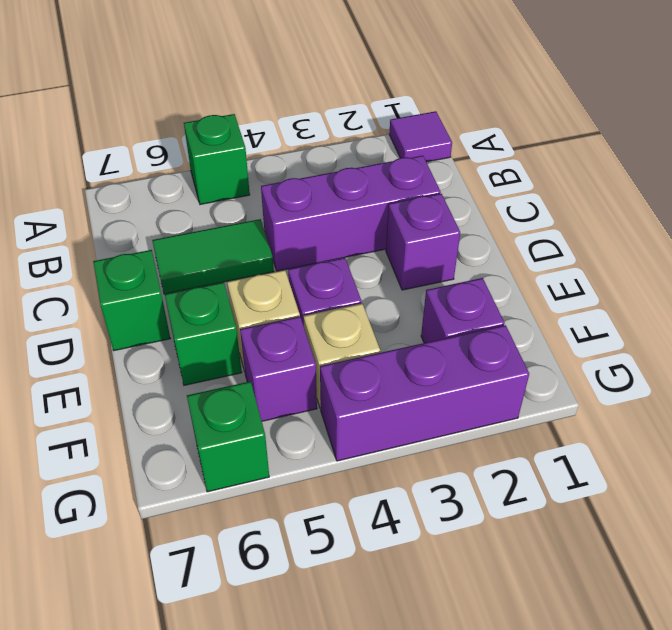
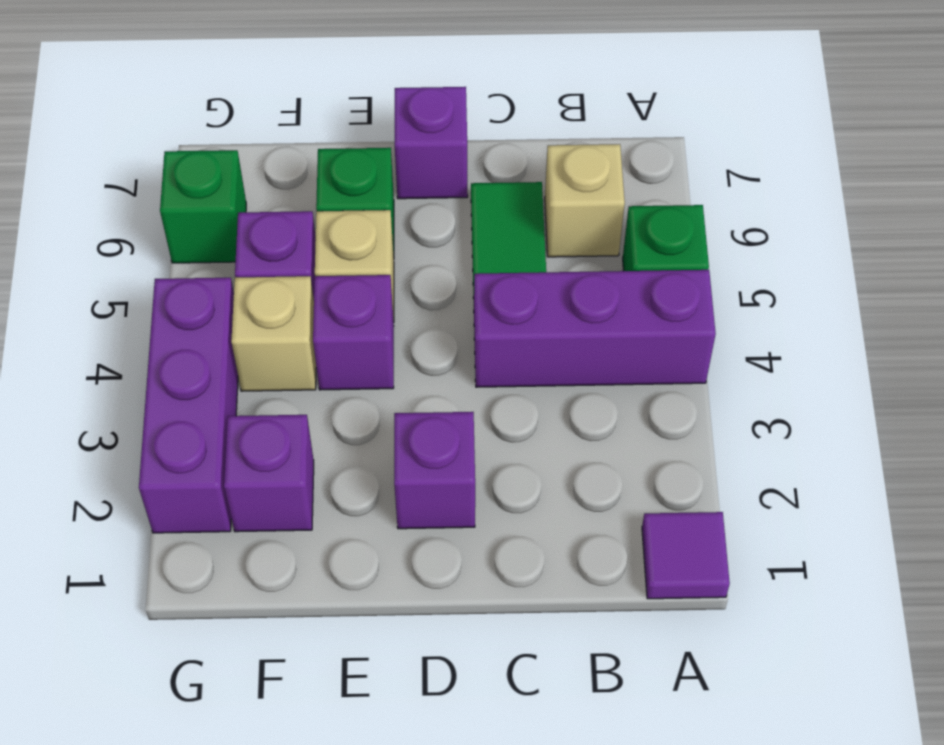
none -> tan 1x1 brick [545,144,625,257]
purple 1x3 brick [261,156,441,271] -> purple 1x3 brick turned to [474,270,716,387]
green 1x1 brick [93,250,170,351] -> purple 1x1 brick [395,87,468,199]

